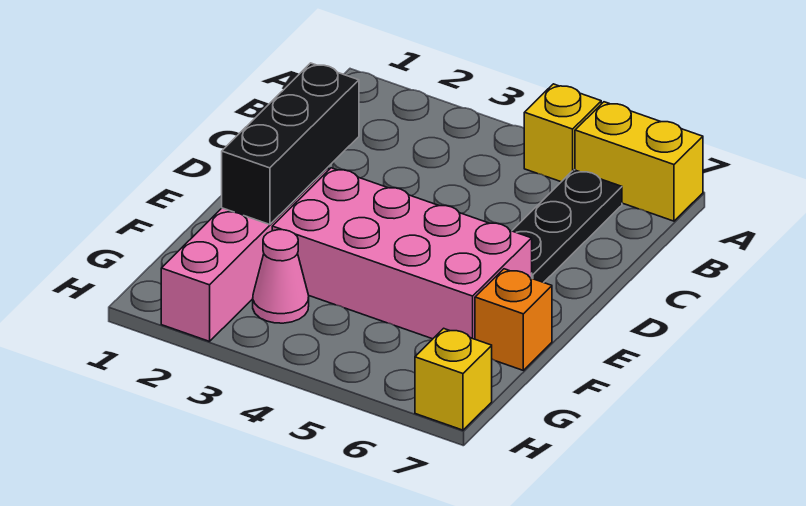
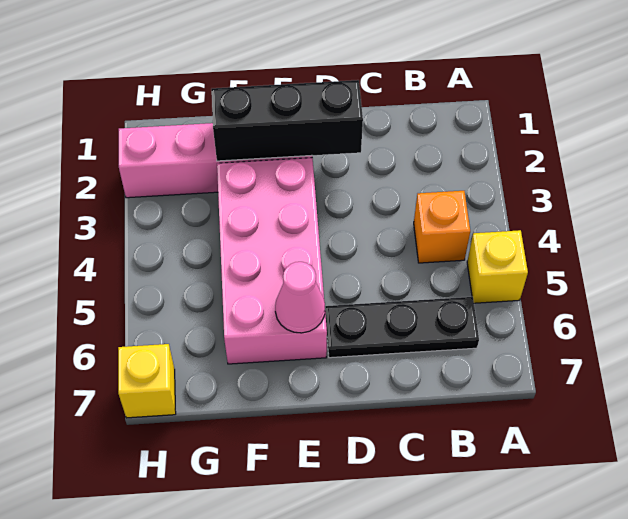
yellow 1x2 brick [575,102,703,221] -> none
orange 1x1 brick [475,269,552,370] -> orange 1x1 brick moved to [414,191,470,263]
pink 1x1 cone [253,230,309,323] -> pink 1x1 cone moved to [275,262,325,333]

